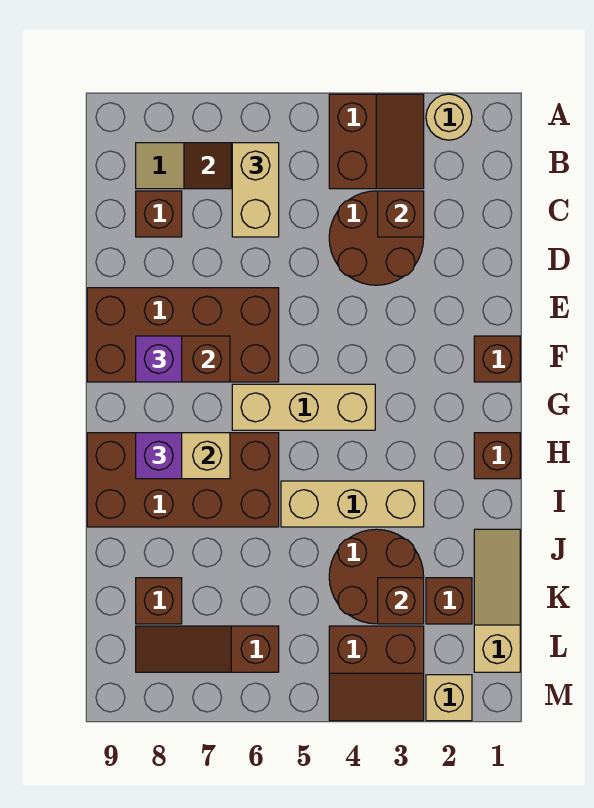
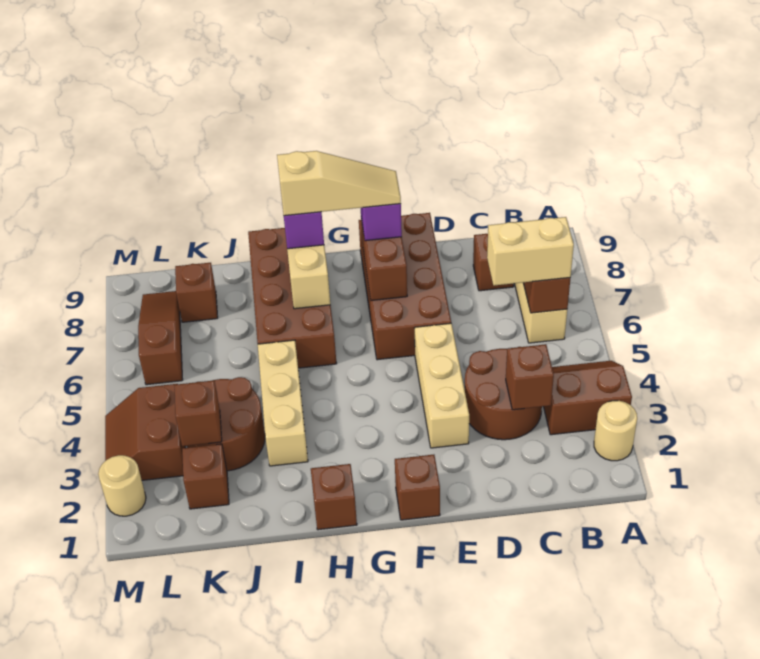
brown 2x2 slope [329,94,424,189] -> brown 2x2 slope turned to [543,361,632,435]
tan 1x3 brick [232,384,375,430] -> tan 1x3 brick moved to [415,323,469,448]
tan 1x3 slope [474,529,520,672] -> tan 1x3 slope moved to [277,151,401,216]
tan 1x1 brick [426,675,472,721] -> tan 1x1 round brick [98,455,146,516]

